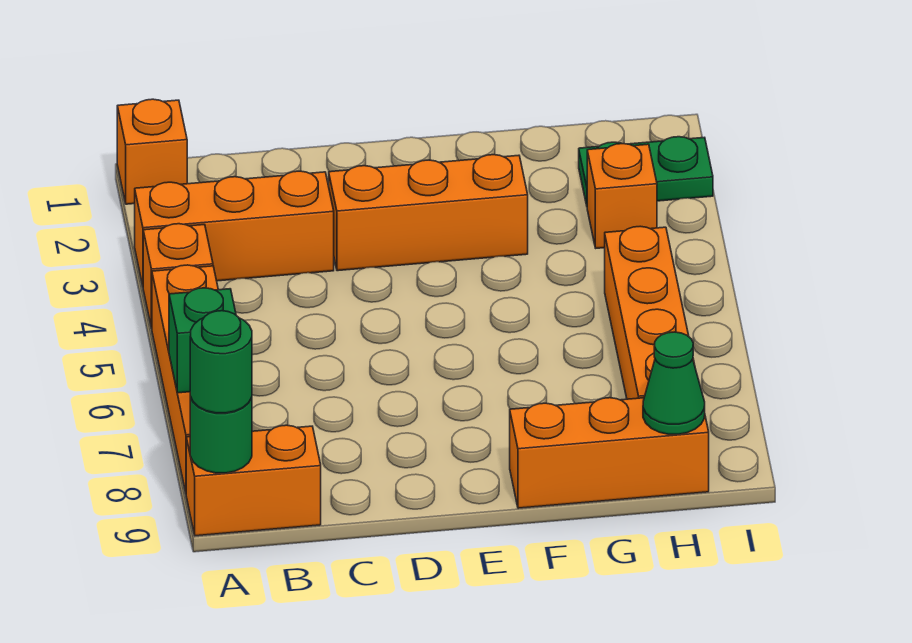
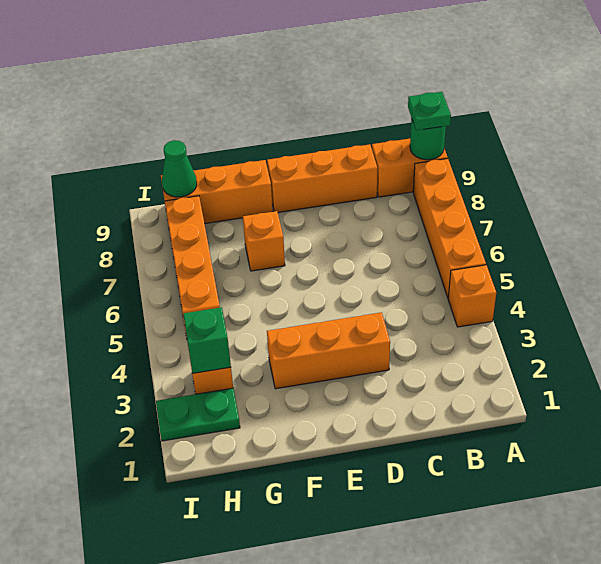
orange 1x1 brick [117,99,187,204] -> orange 1x1 brick moved to [243,211,285,271]
orange 1x3 brick [135,171,334,285] -> orange 1x3 brick moved to [267,144,378,212]
green 1x1 brick [169,288,236,393] -> green 1x1 brick moved to [183,307,231,373]
green 1x1 round brick [190,311,252,413] -> green 1x1 plate [408,92,451,130]

